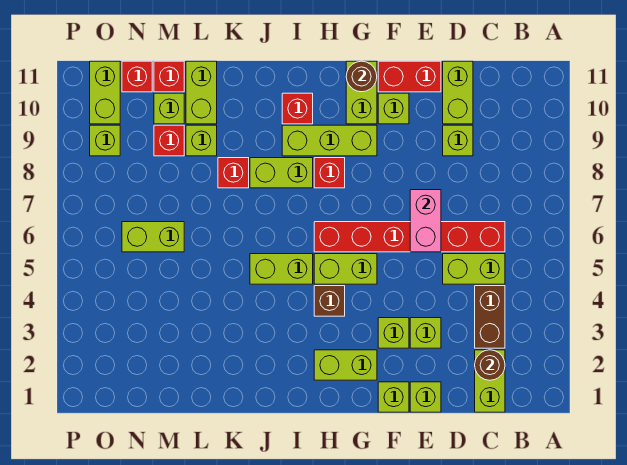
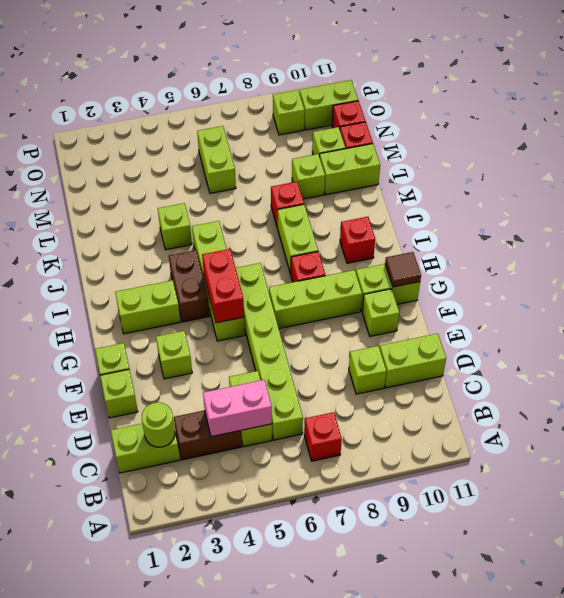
brown 1x1 round brick [475,350,505,380] -> lime 1x1 round brick [142,402,175,447]
red 1x6 brick [314,222,505,252] -> lime 1x6 brick [236,263,303,440]
lime 1x1 brick [410,318,441,348] -> lime 1x1 brick moved to [158,203,192,250]
pink 1x2 brick [410,190,441,252] -> pink 1x2 brick moved to [203,380,272,437]
red 1x2 brick [378,61,441,92] -> red 1x2 brick moved to [202,249,244,323]
lime 1x2 brick [314,350,377,380] -> lime 1x2 brick turned to [115,280,180,334]
lime 1x3 brick [282,125,377,156] -> lime 1x3 brick turned to [269,270,362,329]
brown 1x1 round brick [346,61,377,92] -> brown 1x1 tile [385,252,421,287]
brown 1x1 brick [314,286,345,316] -> brown 1x2 brick [169,250,210,322]
red 1x1 brick [154,125,184,156] -> red 1x1 brick moved to [304,412,342,461]

